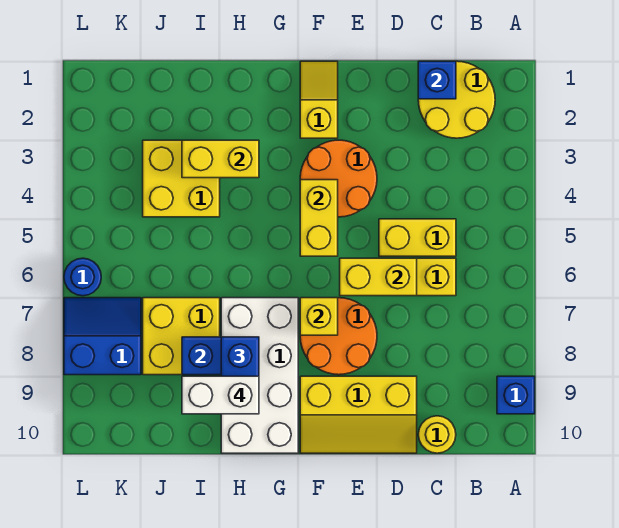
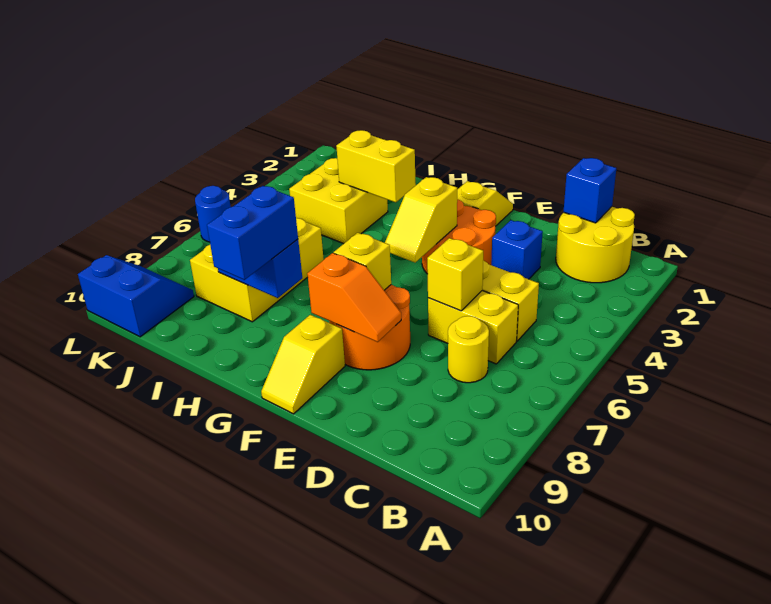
blue 1x1 brick [497,376,535,414] -> blue 1x1 brick moved to [491,220,543,279]
yellow 1x1 round brick [418,416,456,453] -> yellow 1x1 round brick moved to [448,316,489,383]
yellow 1x2 brick [340,258,417,296] -> yellow 1x1 brick [427,238,483,311]
yellow 2x3 slope [300,376,417,453] -> yellow 1x2 slope [261,315,345,414]
none -> orange 1x2 slope [307,253,401,342]
yellow 1x2 brick [300,180,338,256] -> yellow 1x2 slope [385,177,457,263]
white 2x4 brick [221,298,298,453] -> none
white 1x2 brick [182,376,259,414] -> none
yellow 2x2 brick [143,298,220,375] -> yellow 2x3 brick [190,218,324,322]
blue 2x2 slope [64,298,141,375] -> blue 2x2 slope moved to [78,255,194,337]

